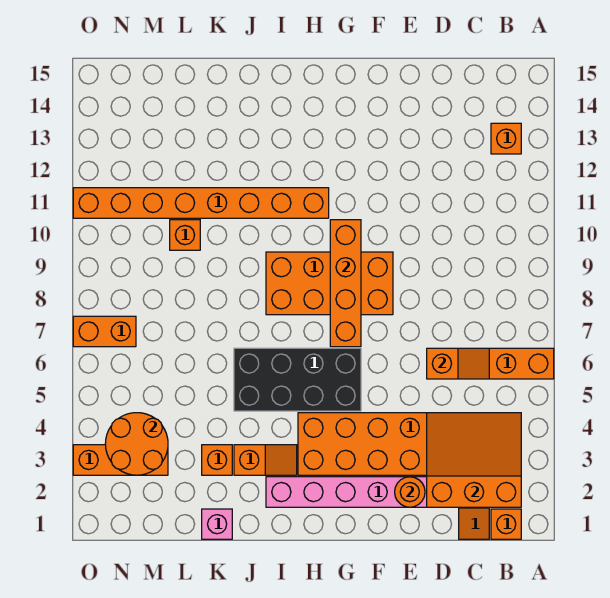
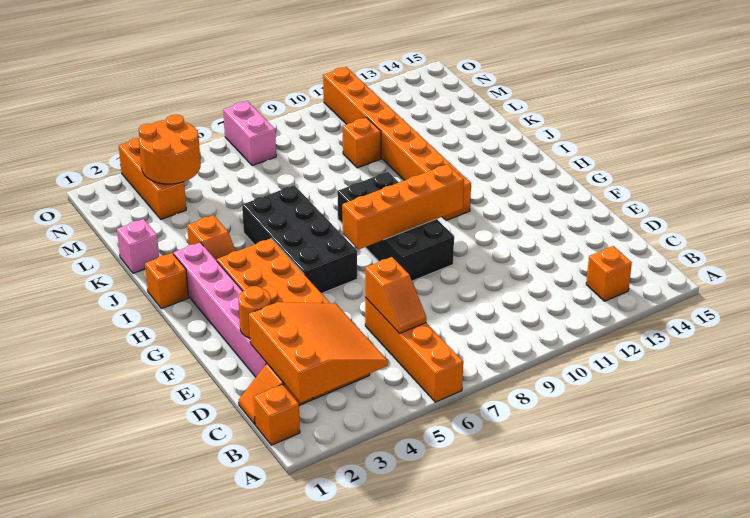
orange 2x4 brick [266,252,393,315] -> black 2x4 brick [337,172,454,281]
orange 1x1 brick [202,445,232,475] -> orange 1x1 brick moved to [145,253,188,309]
orange 1x2 brick [73,316,136,347] -> pink 1x2 brick [223,101,276,166]

